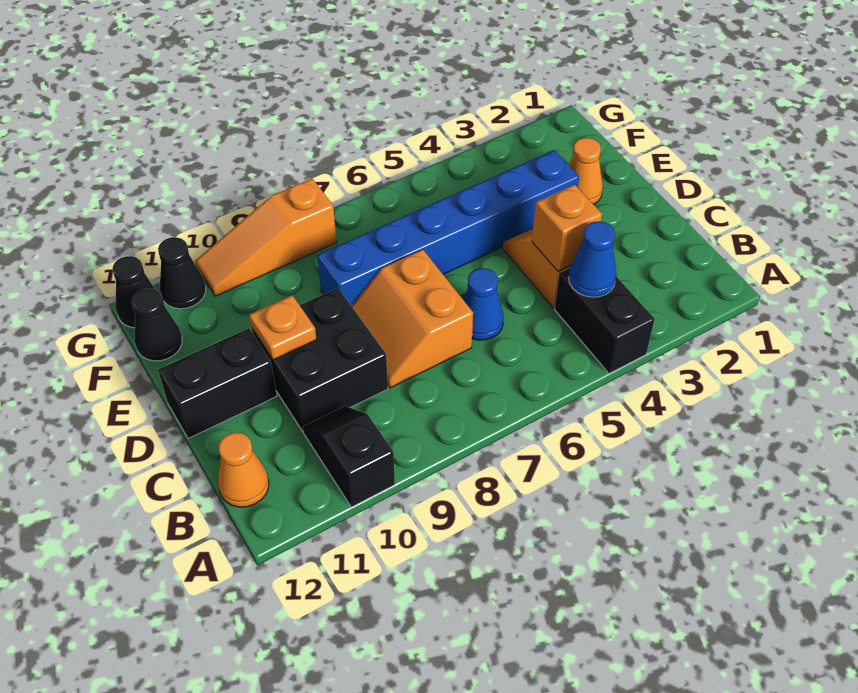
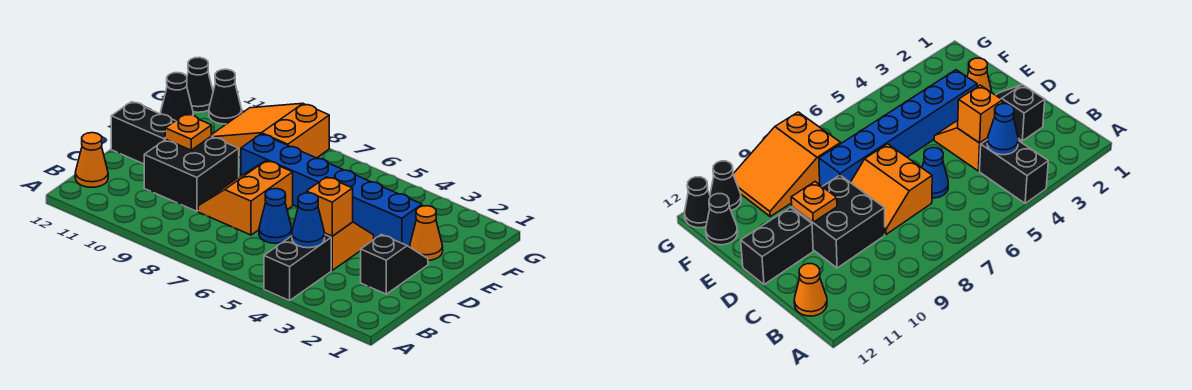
black 1x2 slope [302,406,395,507] -> black 1x2 slope moved to [361,235,428,294]
orange 1x3 slope [195,178,337,296] -> orange 2x3 slope [211,104,329,158]

